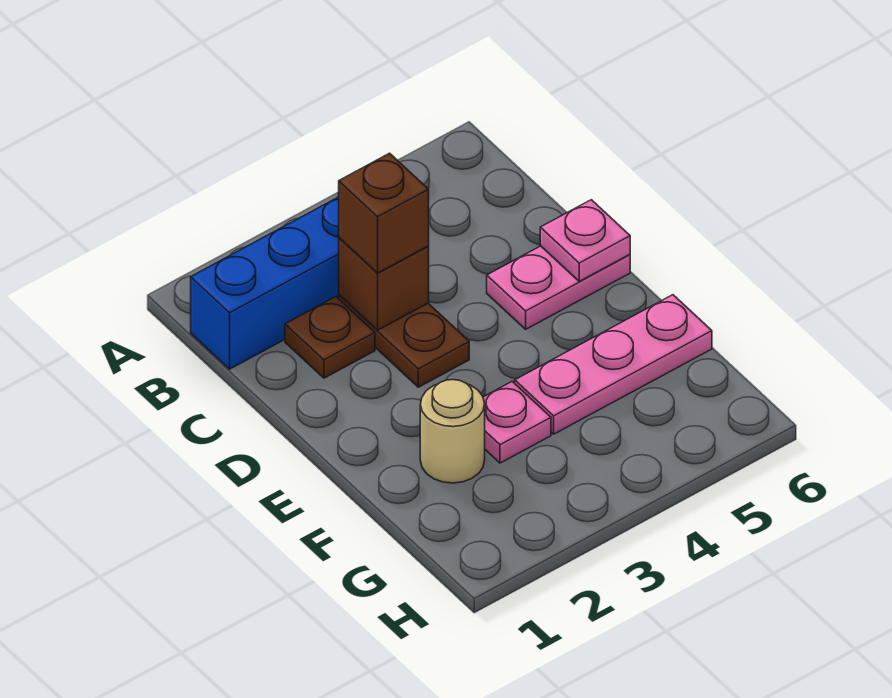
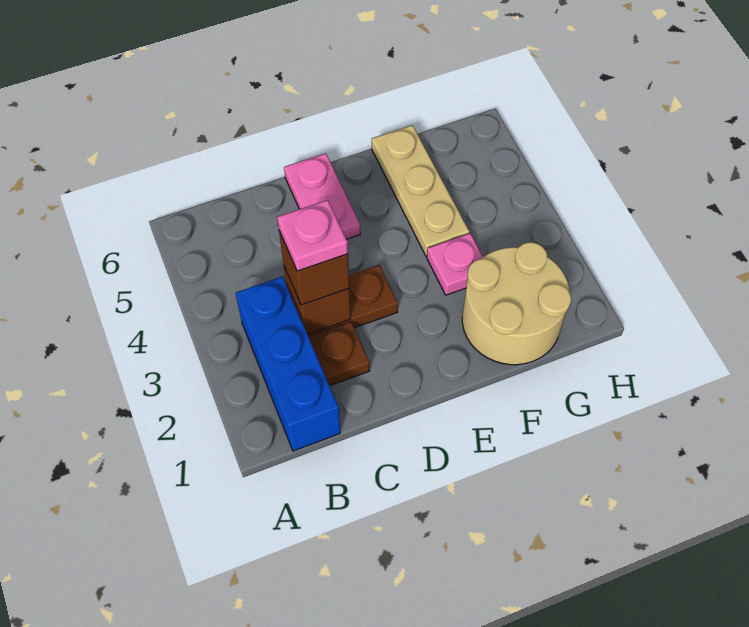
pink 1x1 plate [540,200,630,281] -> pink 1x1 plate moved to [277,200,348,271]
tan 1x1 round brick [420,380,485,483] -> tan 2x2 round brick [462,242,571,365]
pink 1x3 plate [515,295,712,434] -> tan 1x3 plate [372,125,469,256]

